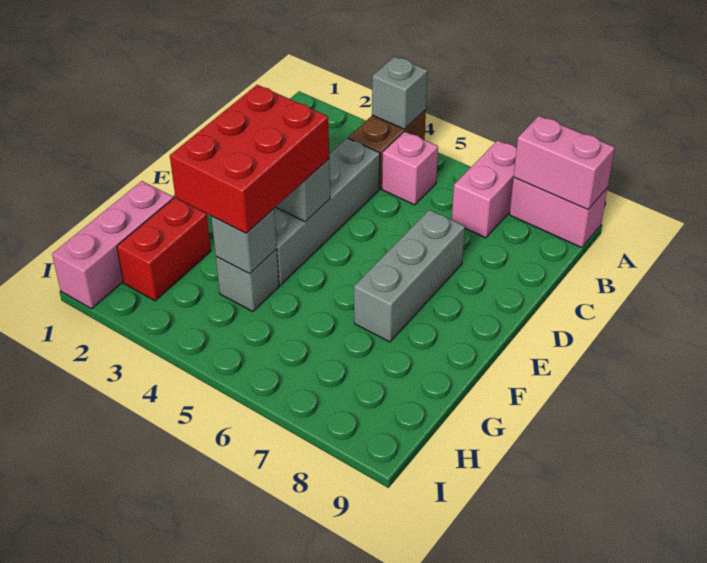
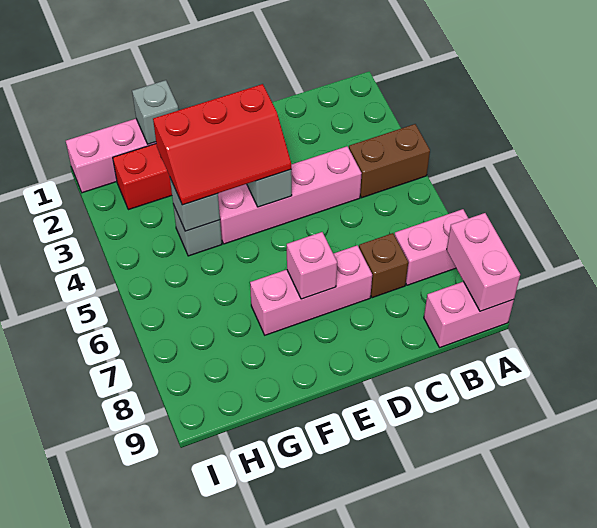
grey 1x1 brick [372,56,428,129] -> grey 1x1 brick moved to [132,80,178,144]
pink 1x2 brick [509,178,608,248] -> pink 1x2 brick turned to [424,282,514,347]
pink 1x1 brick [382,132,438,205] -> pink 1x1 brick moved to [287,232,337,299]
grey 1x4 brick [274,138,380,285] -> pink 1x4 brick [218,146,362,244]
none -> brown 1x1 brick [359,233,408,298]
grey 1x3 brick [354,210,465,342] -> pink 1x3 brick [250,245,372,335]
red 2x3 brick [170,85,329,233] -> red 2x3 slope [153,84,291,205]

